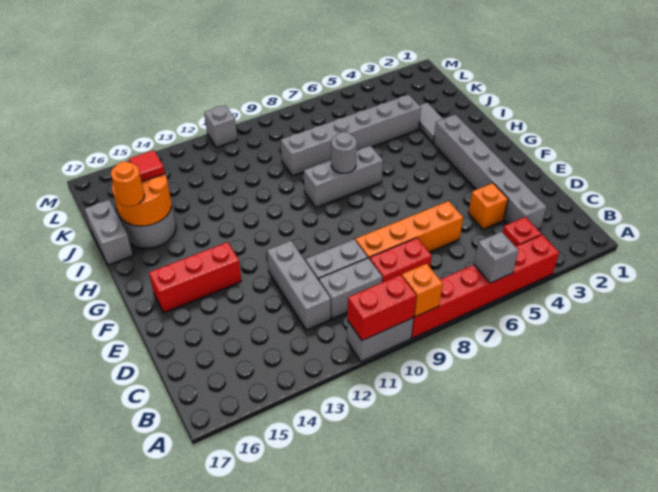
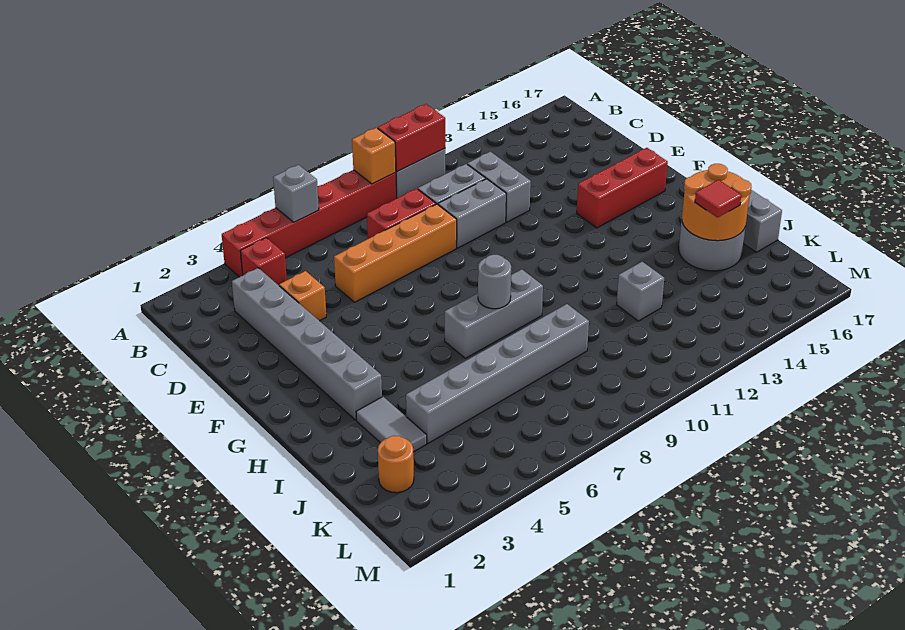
grey 1x3 brick [267,241,331,330] -> grey 1x2 brick [467,152,531,222]
orange 1x1 round brick [111,161,144,206] -> orange 1x1 round brick moved to [378,436,414,493]
grey 1x1 brick [204,105,237,147] -> grey 1x1 brick moved to [617,262,664,321]

